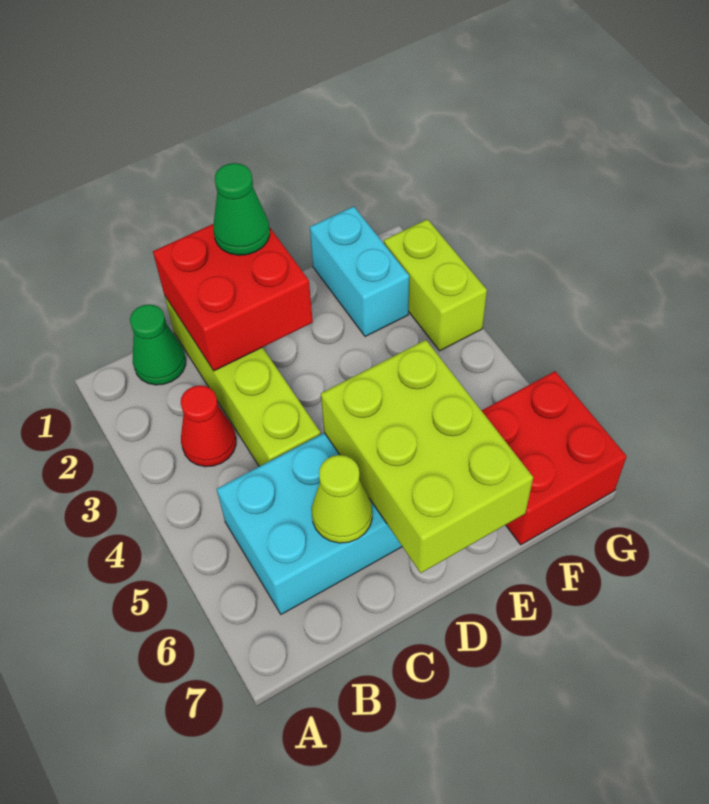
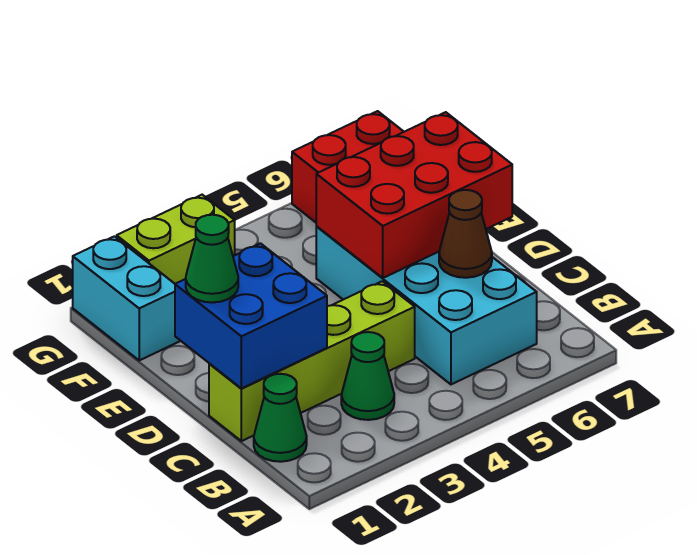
red 1x1 cone [181,385,236,467] -> green 1x1 cone [341,332,394,420]
red 2x2 brick [153,224,313,371] -> blue 2x2 brick [175,243,327,388]
lime 1x1 cone [312,455,372,543] -> brown 1x1 cone [439,190,492,278]
lime 2x3 brick [321,340,533,573] -> red 2x3 brick [316,112,512,278]
cyan 1x2 brick [310,206,409,337] -> cyan 1x2 brick turned to [73,236,180,360]

